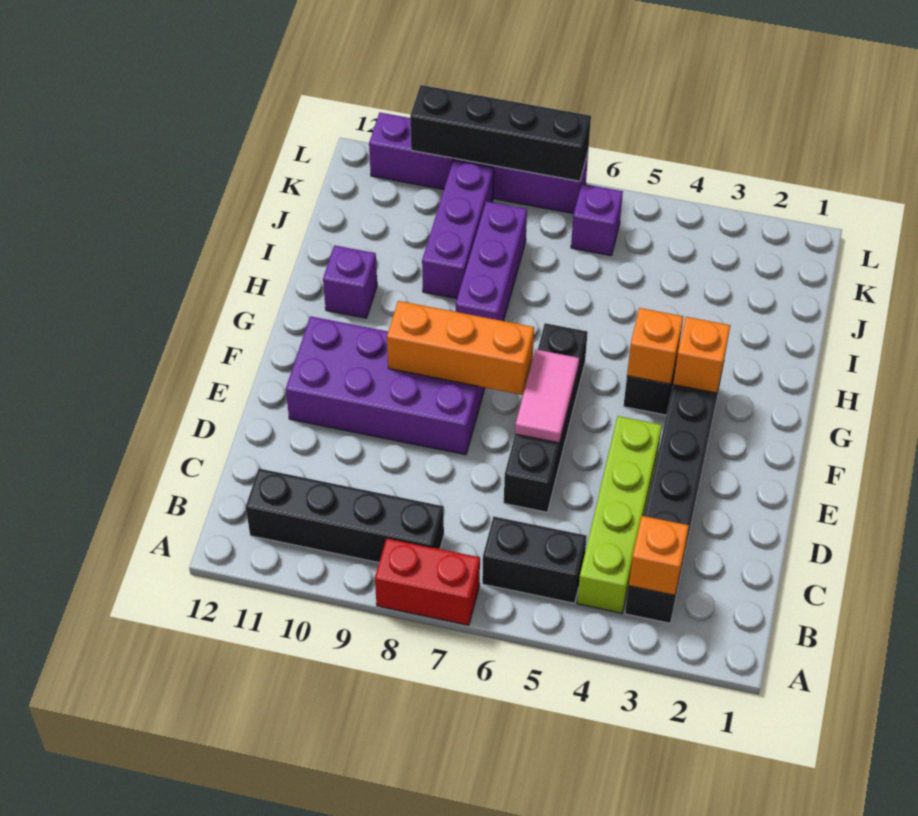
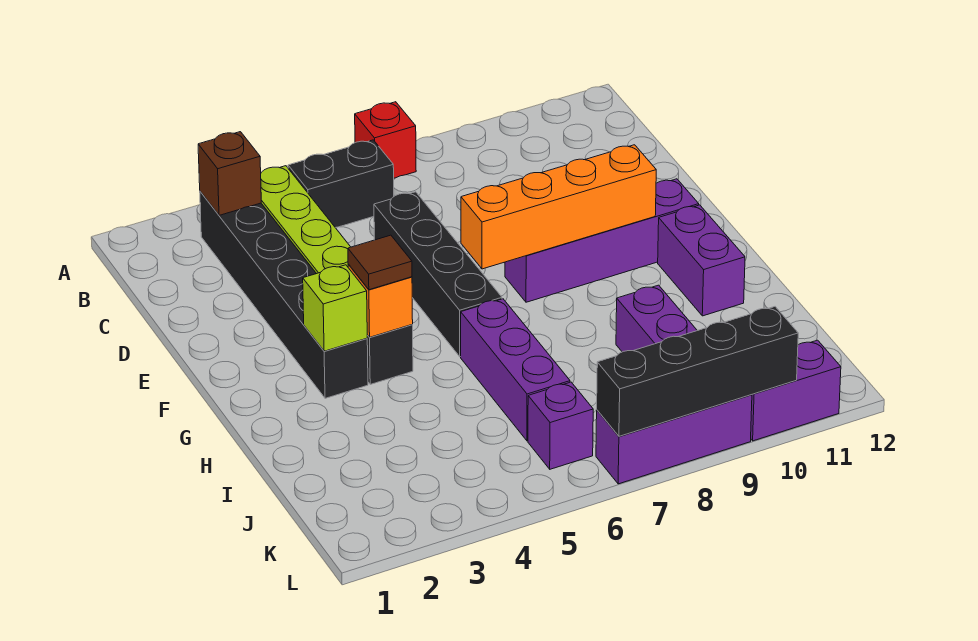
red 1x2 brick [375,538,480,625] -> red 1x1 brick [355,102,416,178]
orange 1x1 brick [629,516,689,595] -> brown 1x1 brick [198,132,261,215]
black 1x4 brick [246,468,444,563] -> none
pink 1x2 tile [515,350,579,443] -> none
purple 2x4 brick [286,316,485,455] -> purple 1x4 brick [505,179,699,302]
orange 1x3 brick [387,301,534,395] -> orange 1x4 brick [461,145,656,269]
orange 1x1 brick [673,317,730,393] -> lime 1x1 brick [303,265,367,351]
none -> brown 1x1 tile [348,235,412,290]
purple 1x3 brick [456,201,527,321] -> purple 1x3 brick moved to [461,299,570,441]
purple 1x1 brick [323,245,377,318] -> purple 1x2 brick [658,205,745,316]

